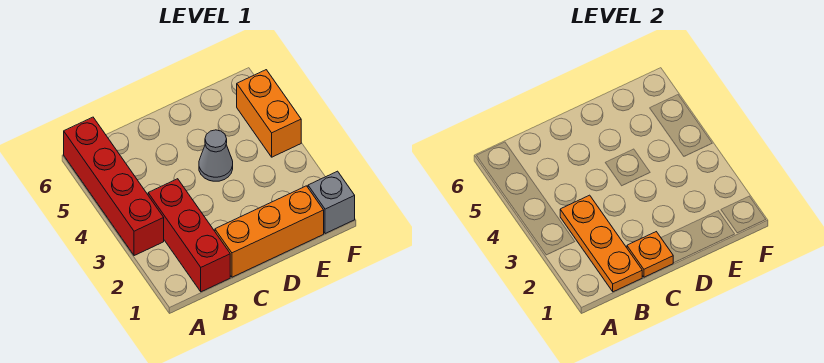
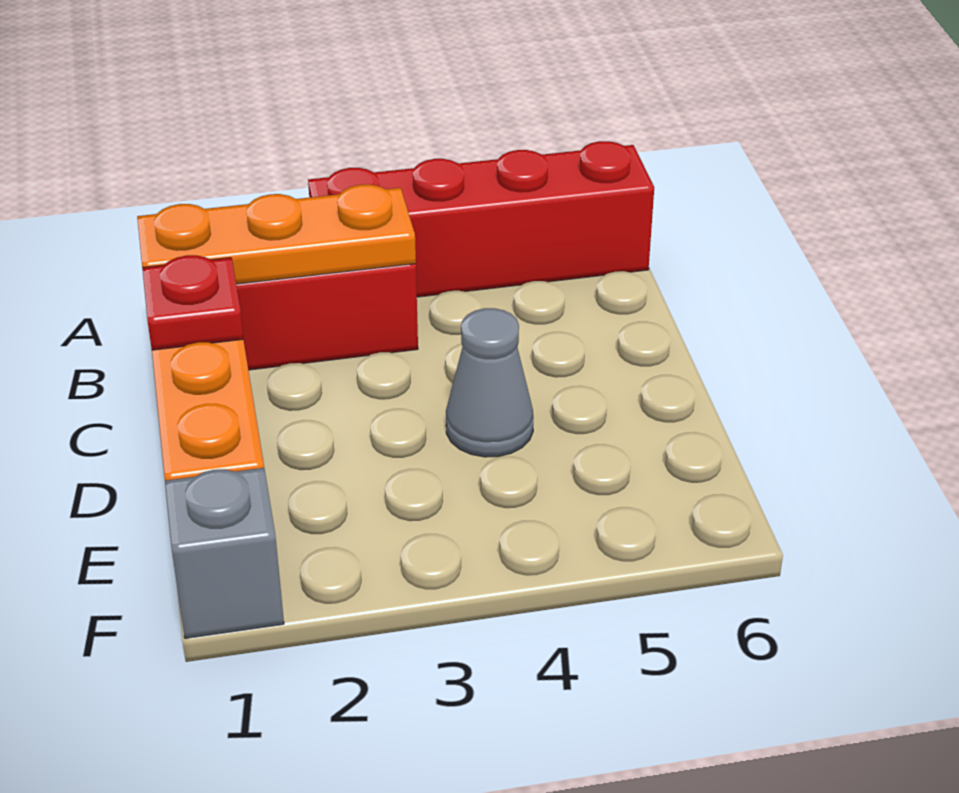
orange 1x1 plate [627,232,673,277] -> red 1x1 plate [142,255,243,350]
orange 1x2 brick [237,70,301,157] -> none

